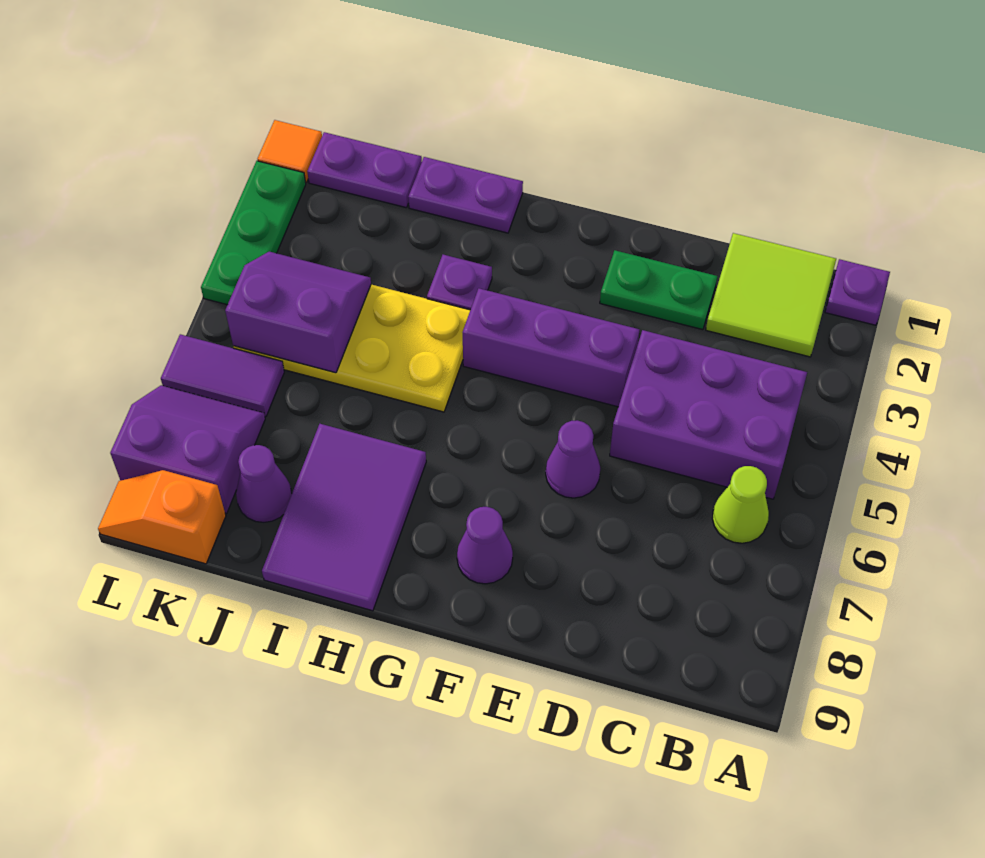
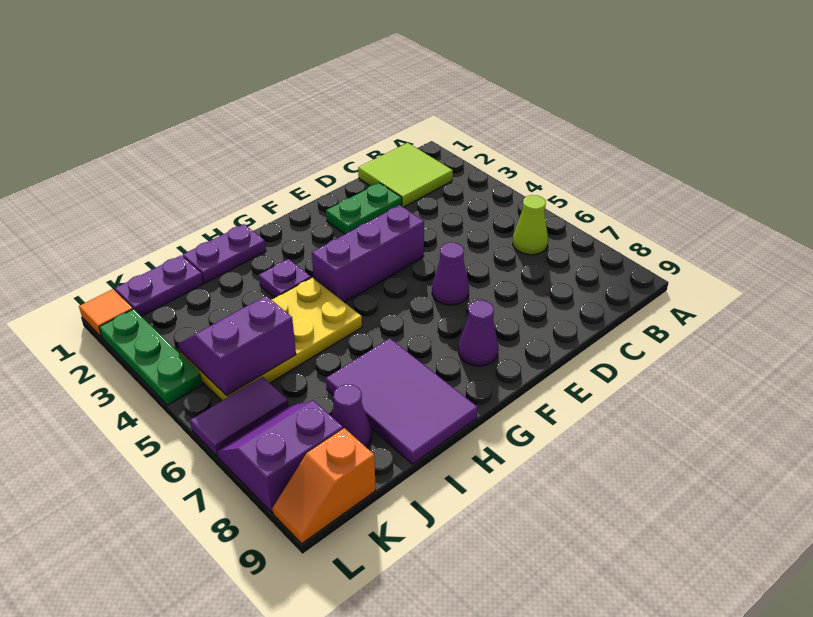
purple 1x1 plate [825,259,890,325] -> none
purple 2x3 brick [610,330,807,499] -> none

